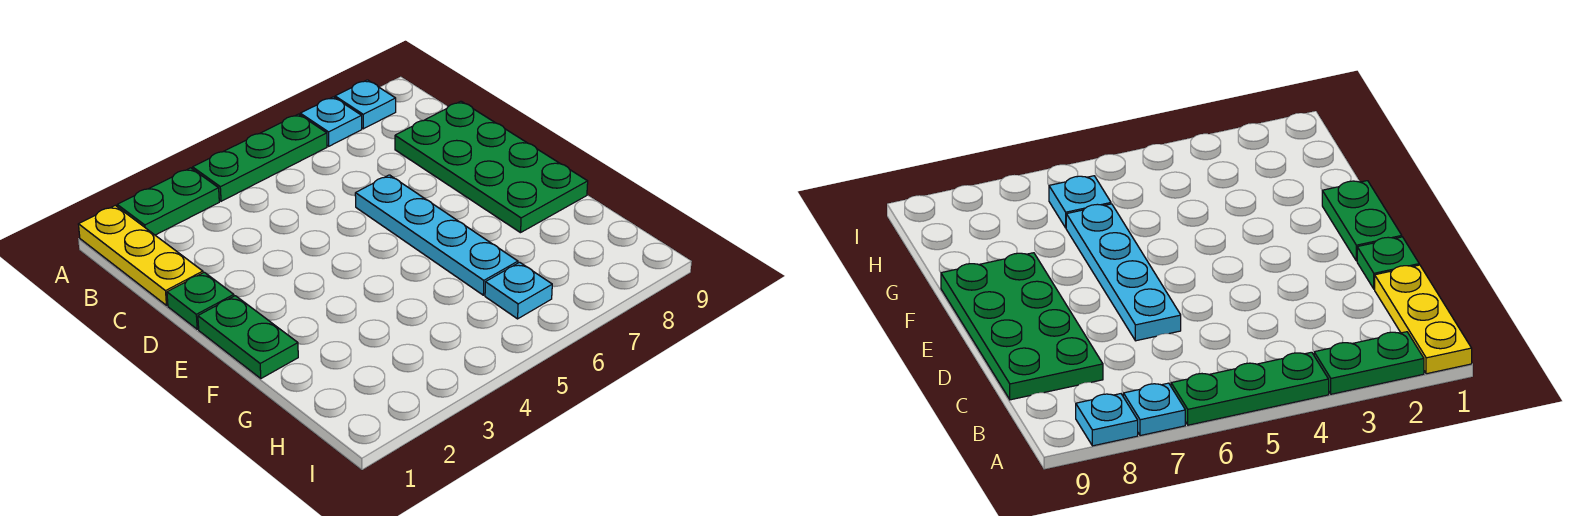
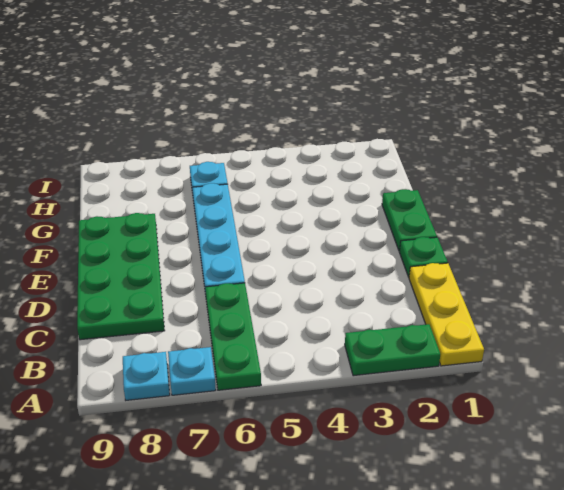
green 1x3 plate [193,114,327,201] -> green 1x3 plate turned to [205,283,261,390]

